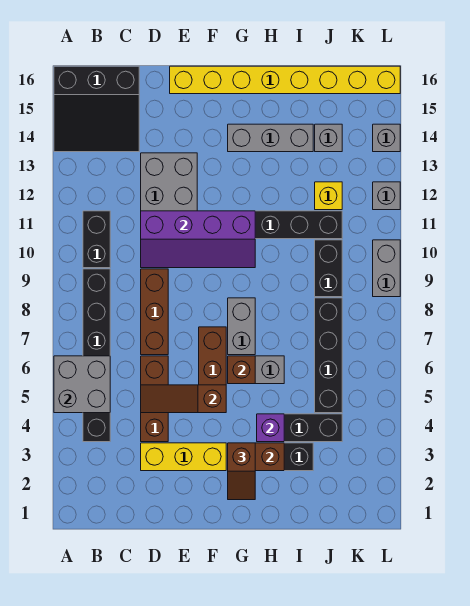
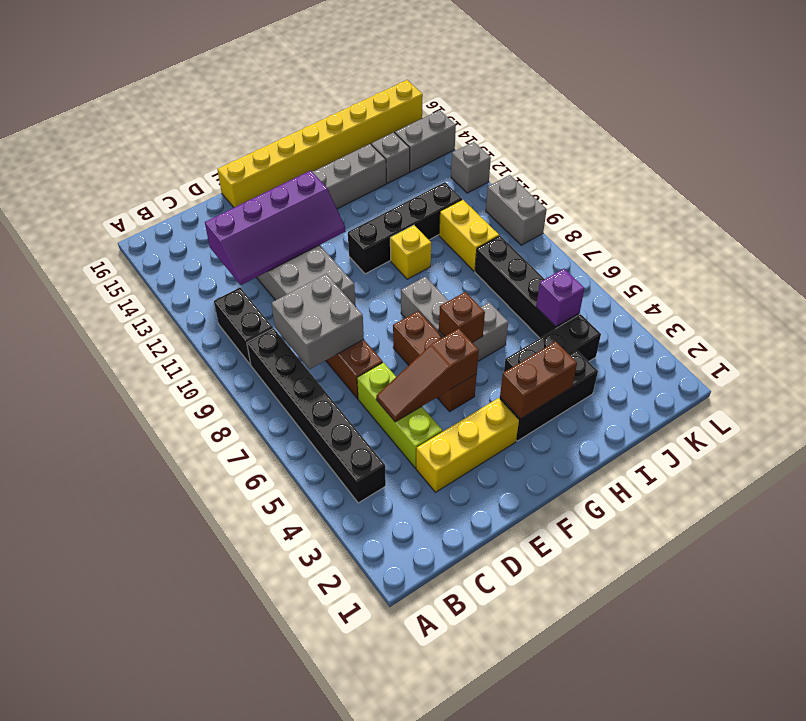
grey 2x2 brick [54,356,110,413] -> grey 2x2 brick moved to [271,274,364,369]
black 3x3 slope [54,66,139,152] -> none
brown 1x3 brick [141,356,168,442] -> lime 1x3 brick [357,363,443,468]
purple 2x4 slope [141,211,255,268] -> purple 2x4 slope moved to [205,171,345,285]
brown 1x2 slope [228,443,255,500] -> none
purple 1x1 brick [257,414,284,442] -> purple 1x1 brick moved to [536,269,585,327]
black 1x2 brick [315,240,342,297] -> yellow 1x2 brick [439,200,499,271]
yellow 1x1 brick [315,182,342,210] -> yellow 1x1 brick moved to [390,225,431,279]
grey 1x1 brick [373,124,400,152] -> grey 1x2 brick [395,110,456,172]

